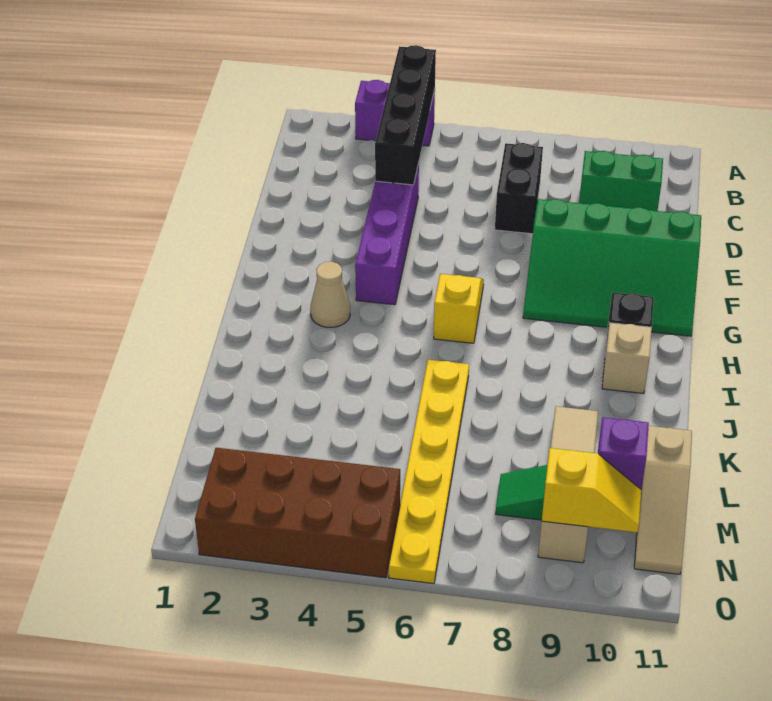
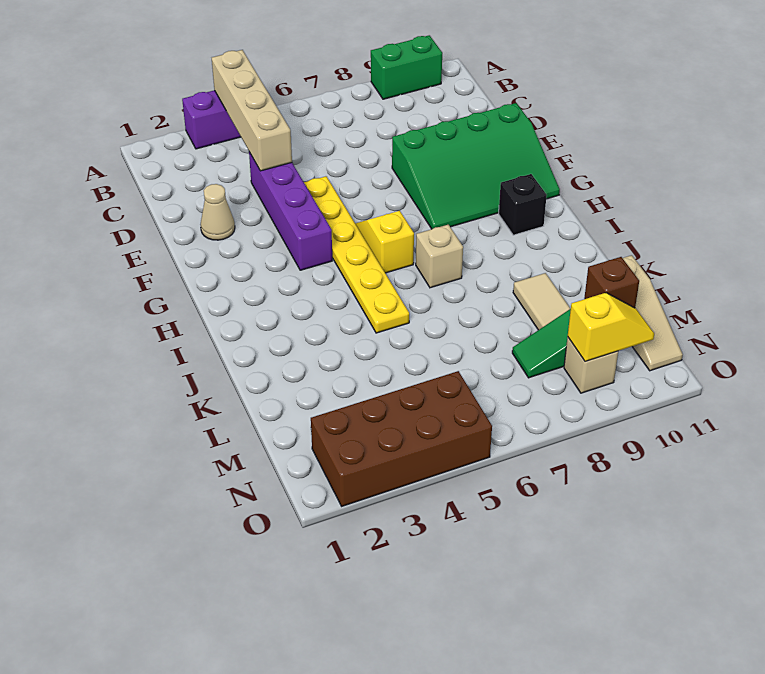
black 1x4 brick [375,45,436,185] -> tan 1x4 brick [212,50,292,171]
black 1x2 brick [495,143,543,234] -> none
green 1x2 brick [579,151,663,211] -> green 1x2 brick moved to [371,35,442,99]
tan 1x1 cone [310,262,350,328] -> tan 1x1 cone moved to [201,184,235,240]
tan 1x1 brick [602,323,652,394] -> tan 1x1 brick moved to [416,225,463,288]
yellow 1x6 plate [389,360,469,584] -> yellow 1x6 plate moved to [304,176,409,333]
purple 1x1 brick [598,417,649,489] -> brown 1x1 brick [584,257,639,308]

